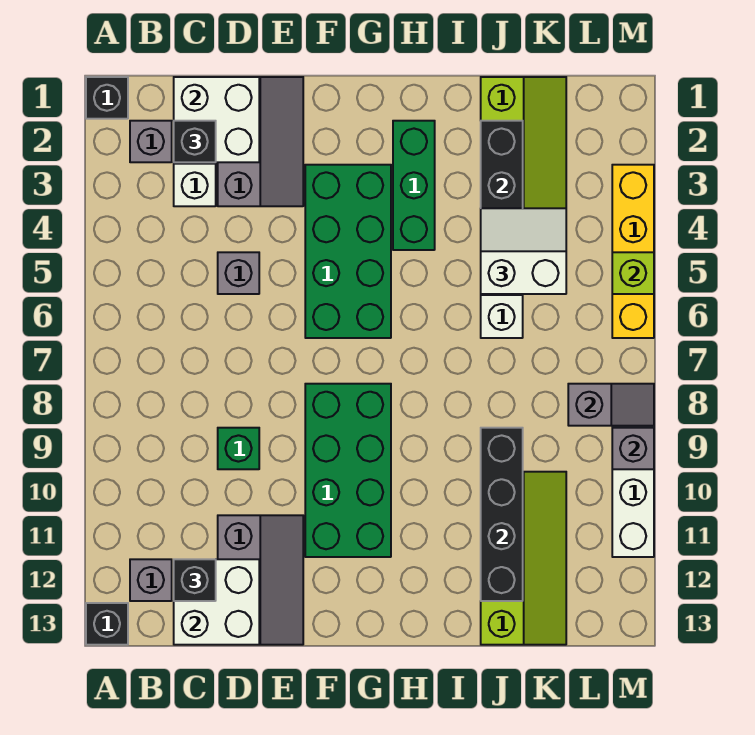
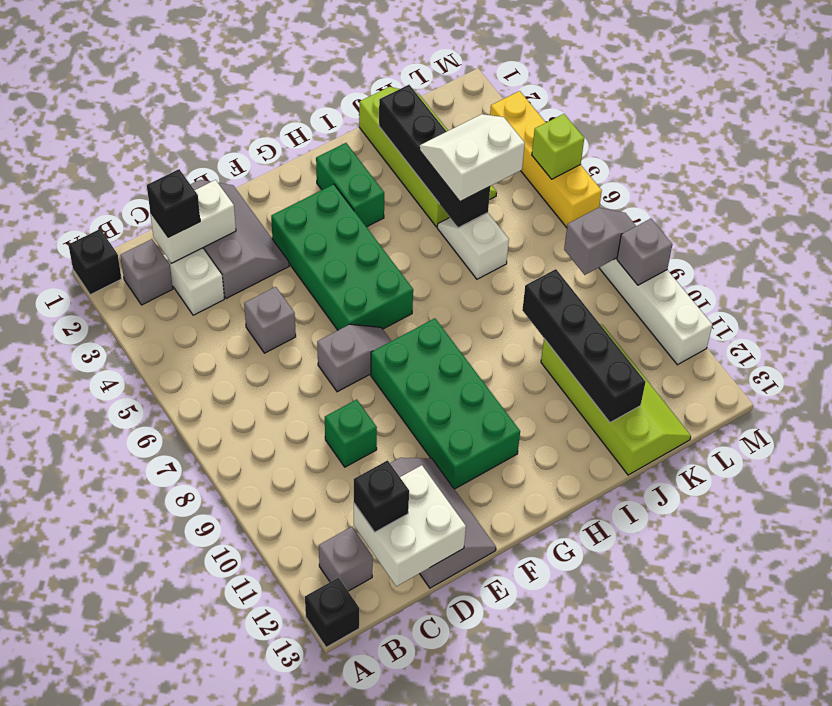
white 2x2 brick [174,77,259,162] -> white 1x2 brick [150,180,236,263]
none -> grey 1x2 slope [317,324,391,392]
green 1x3 brick [393,121,435,250] -> green 1x2 brick [316,143,384,227]

